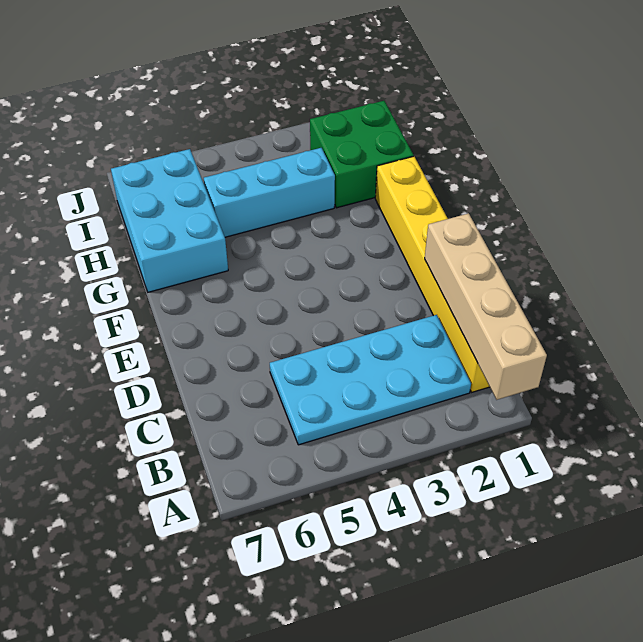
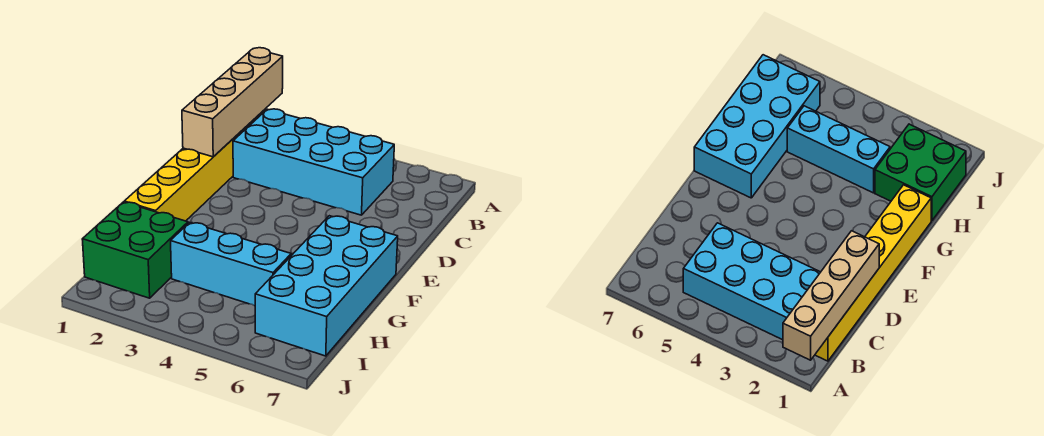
cyan 2x4 plate [270,315,471,445] -> cyan 2x4 brick [233,109,394,215]
cyan 2x3 brick [111,149,228,292] -> cyan 2x4 brick [255,216,398,356]

